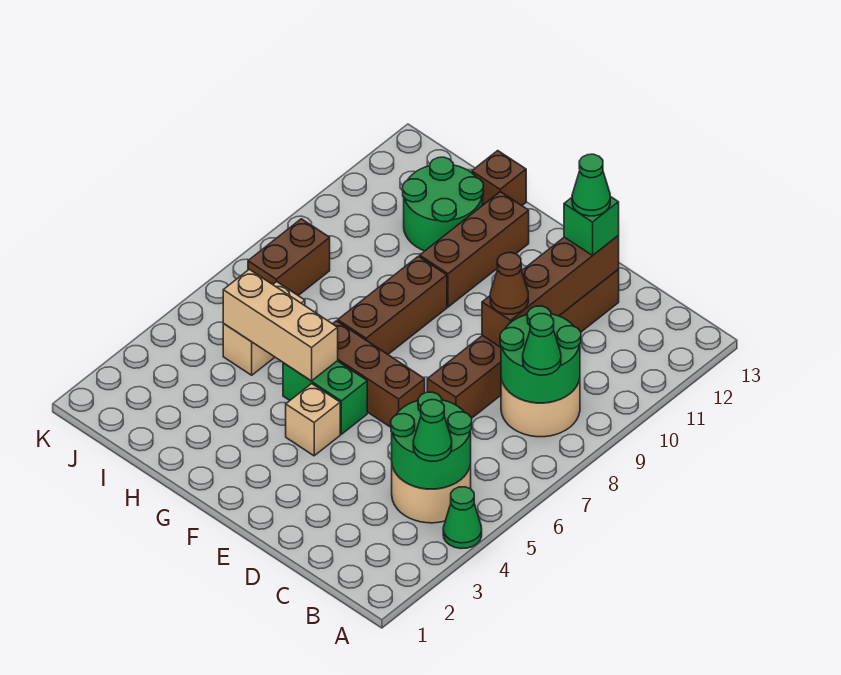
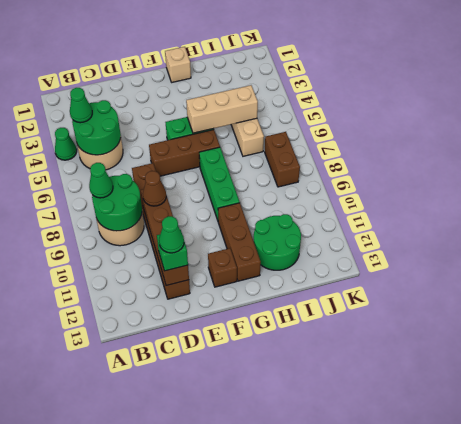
tan 1x1 brick [286,384,340,456] -> tan 1x1 brick moved to [165,47,191,82]
brown 1x3 brick [338,256,447,354] -> green 1x3 brick [199,147,240,220]
brown 1x1 brick [472,151,526,205] -> brown 1x1 brick moved to [208,248,237,287]

